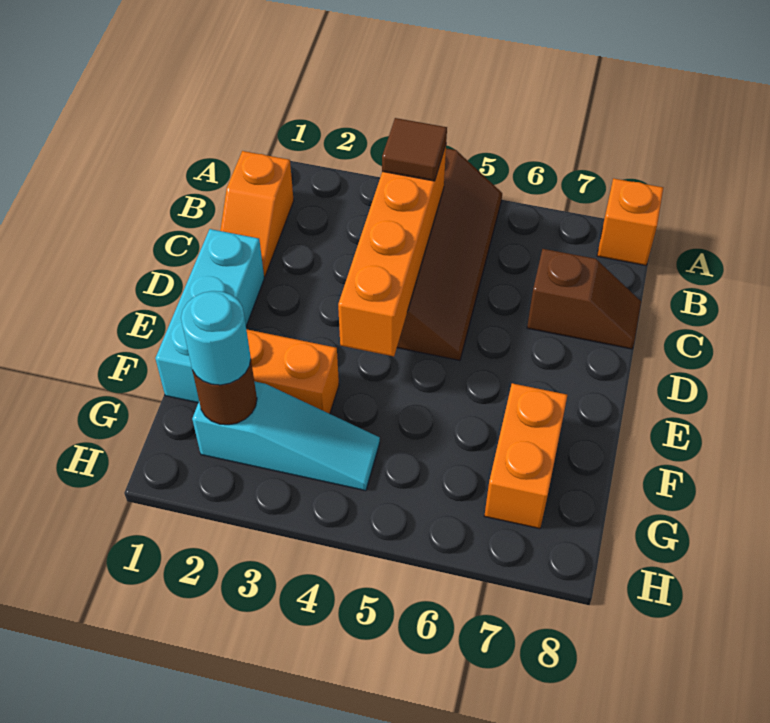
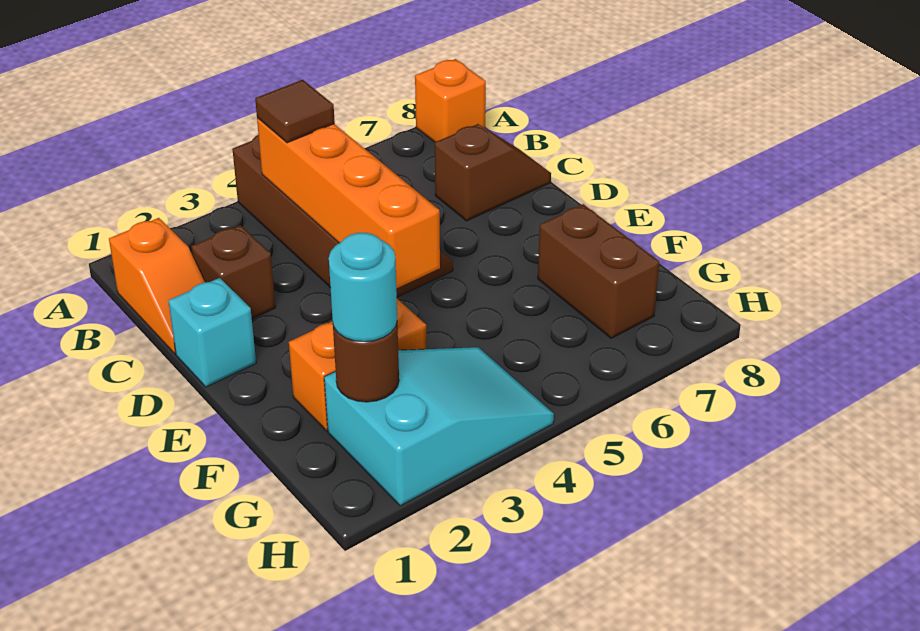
none -> brown 1x1 brick [191,225,275,319]
cyan 1x3 brick [155,229,264,403] -> cyan 1x1 brick [168,278,256,387]
orange 1x2 brick [484,383,567,529] -> brown 1x2 brick [538,204,659,338]
cyan 1x3 slope [192,381,380,491] -> cyan 2x3 slope [324,347,554,506]

